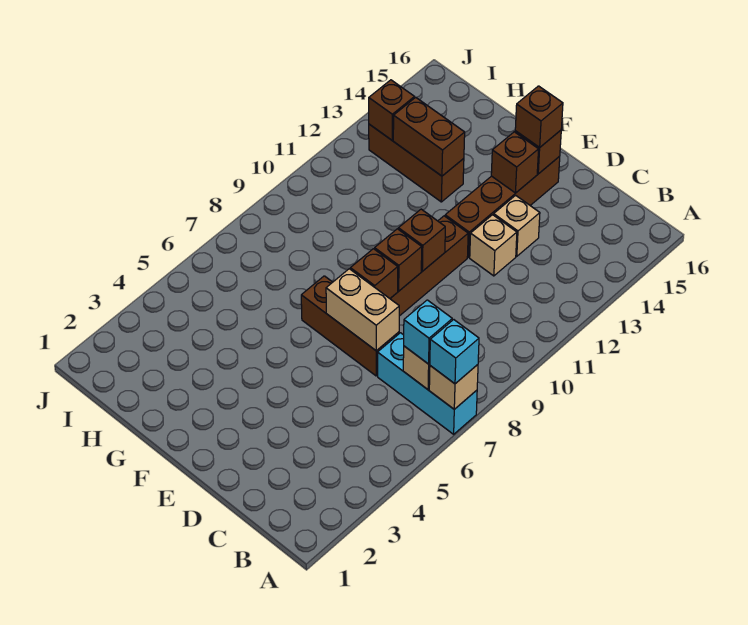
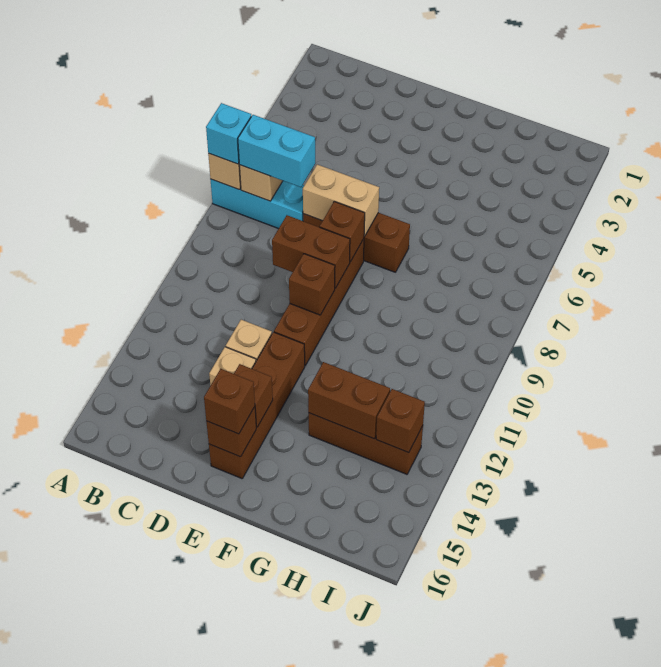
cyan 1x1 brick [404,300,452,364] -> cyan 1x2 brick [238,115,315,187]
brown 1x1 brick [375,229,422,291] -> brown 1x2 brick [272,215,350,288]

